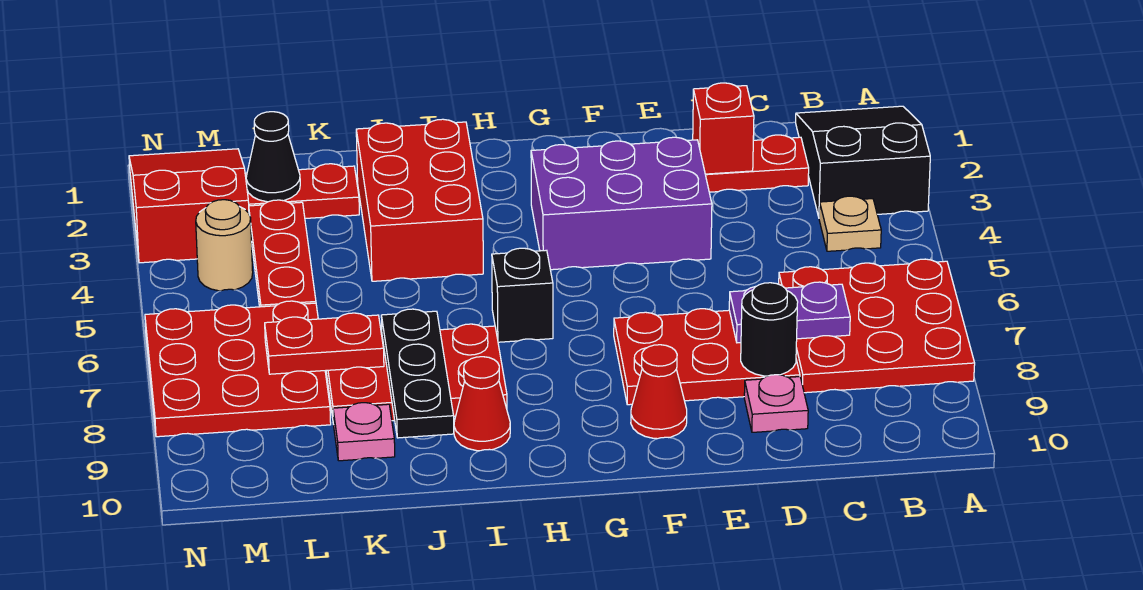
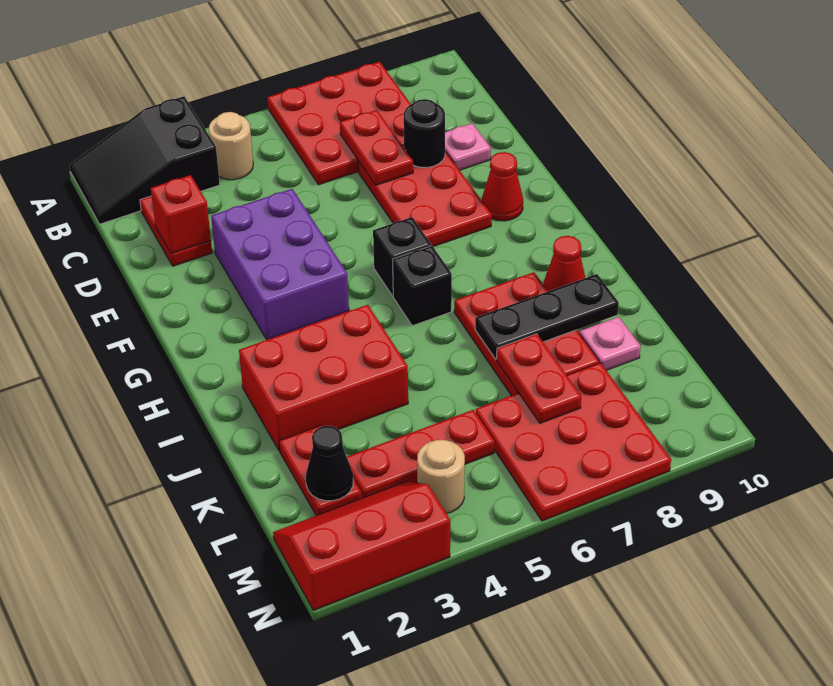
tan 1x1 plate [819,196,881,251] -> tan 1x1 round brick [209,112,253,180]
purple 1x2 plate [729,282,850,343] -> red 1x2 plate [340,110,413,185]
none -> black 1x1 brick [373,217,431,296]
red 2x3 slope [129,149,249,263] -> red 2x3 slope turned to [273,481,450,610]

